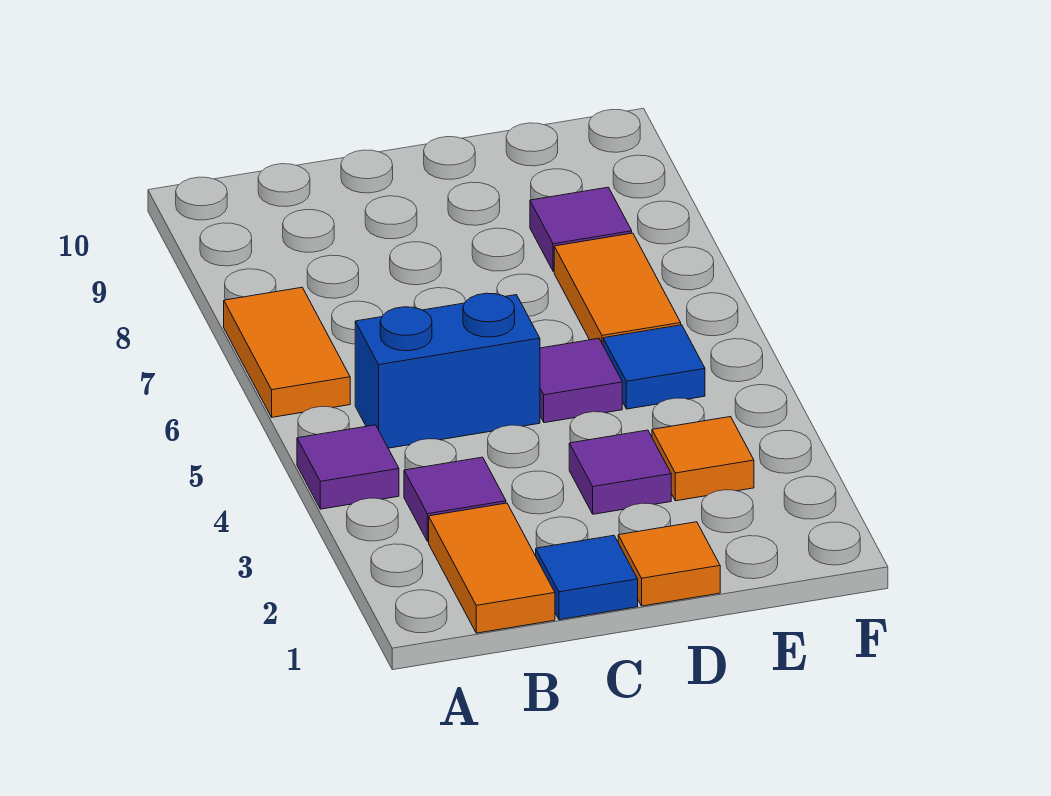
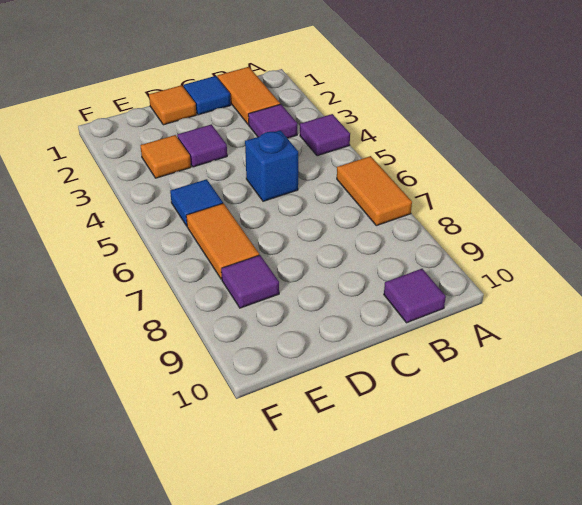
blue 1x2 brick [355,293,540,448] -> blue 1x1 brick [245,130,298,201]
purple 1x1 tile [540,338,622,423] -> purple 1x1 tile moved to [384,269,446,323]

